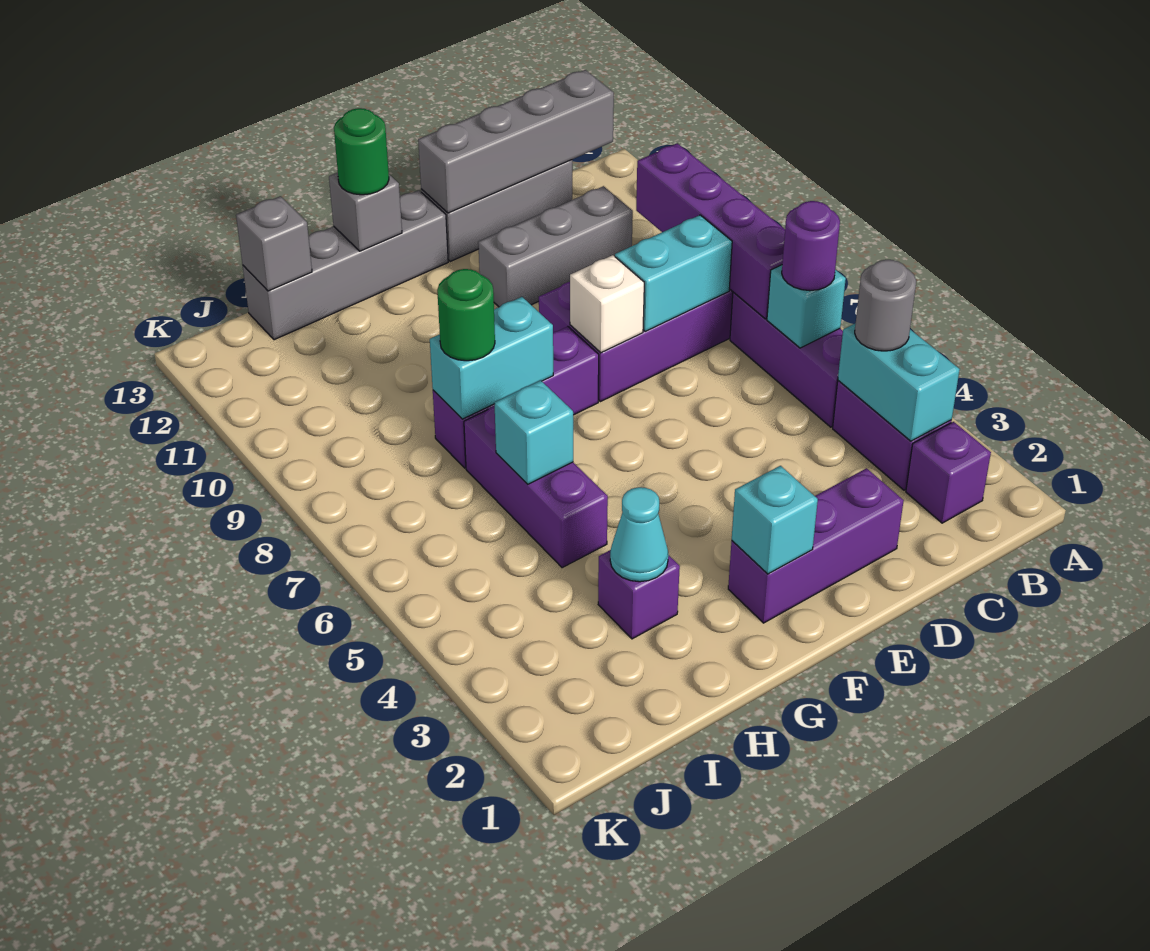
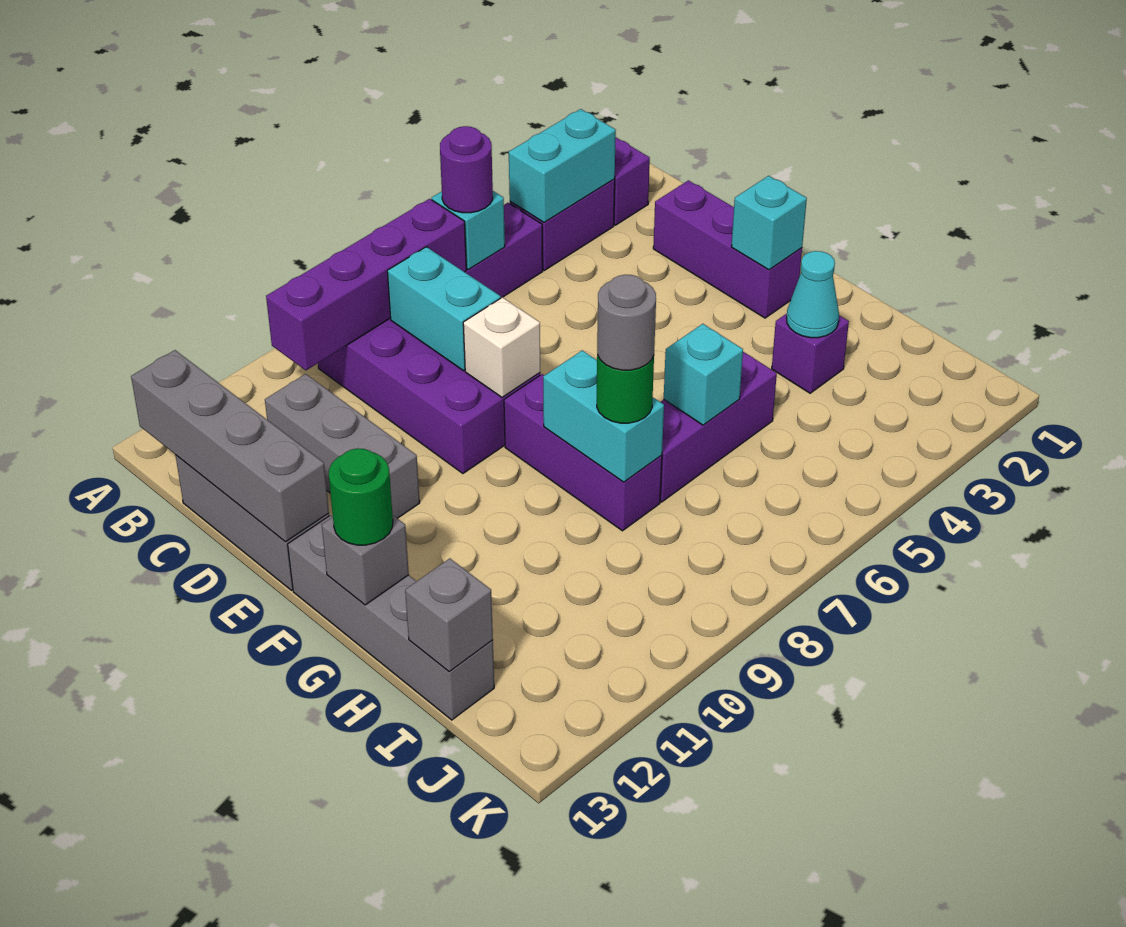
grey 1x1 round brick [855,260,916,351] -> grey 1x1 round brick moved to [597,275,656,370]

